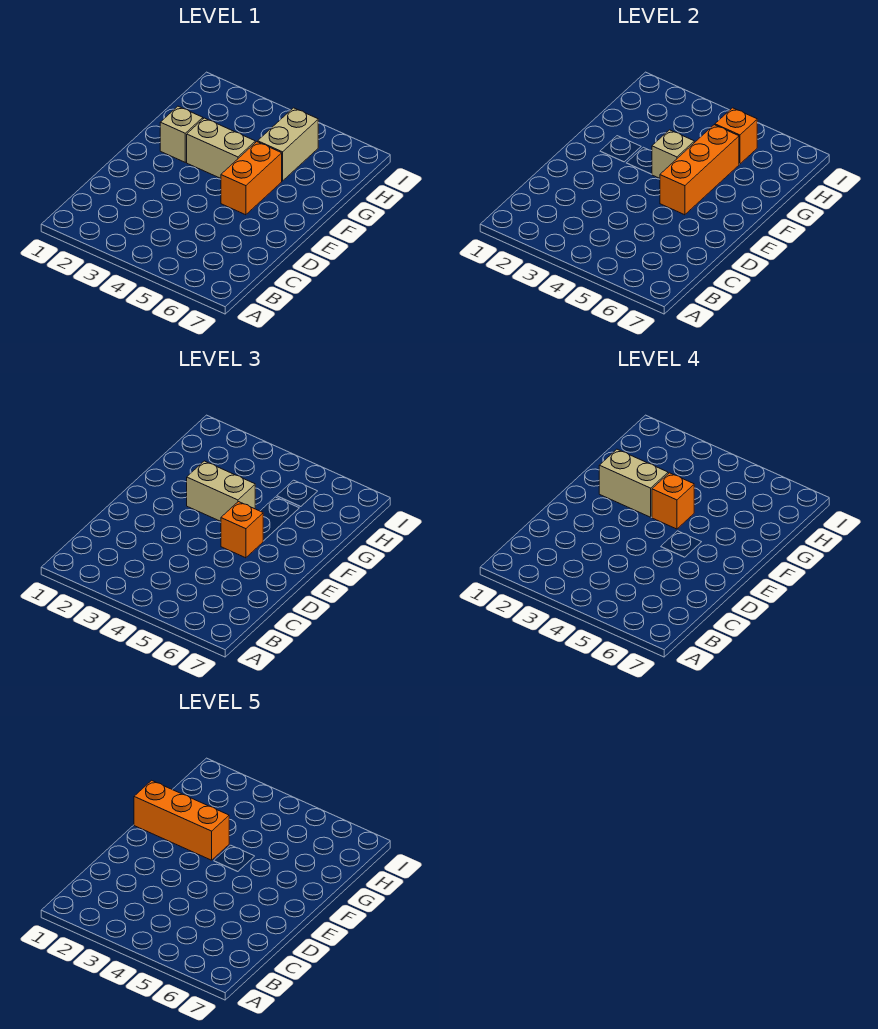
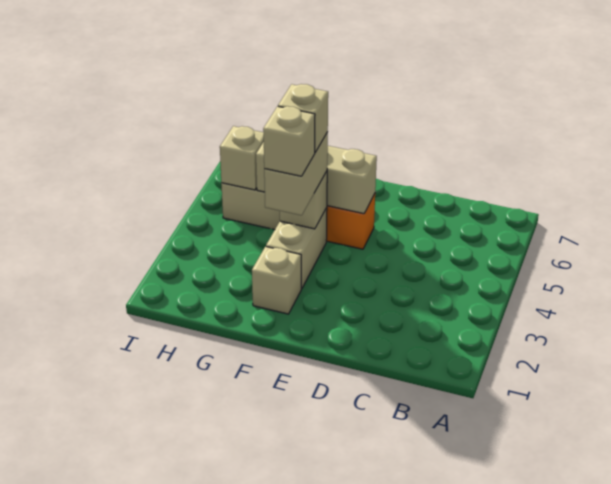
orange 1x3 brick [660,125,739,215] -> tan 1x3 brick [256,142,377,214]
orange 1x1 brick [221,502,263,558] -> none
orange 1x3 brick [134,780,229,860] -> none
tan 1x2 brick [599,449,668,517] -> tan 1x1 brick [263,106,315,176]
orange 1x1 brick [652,473,694,529] -> tan 1x1 brick [278,84,328,152]
orange 1x1 brick [715,108,757,164] -> tan 1x1 brick [220,126,264,190]

